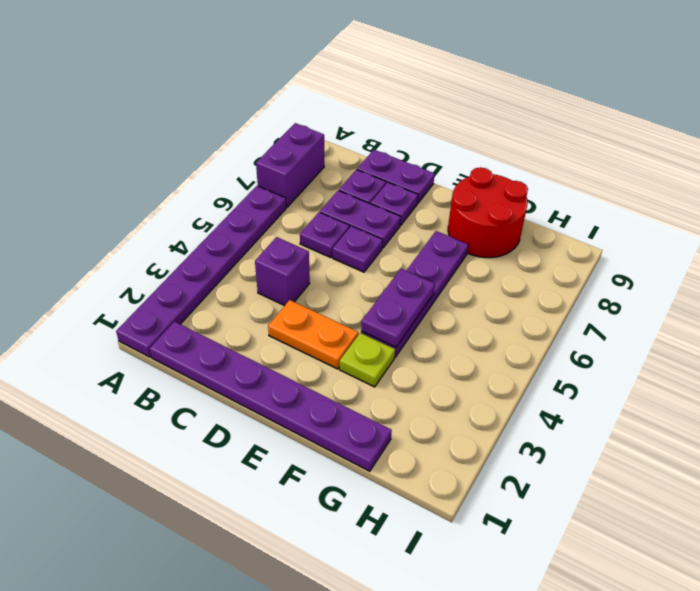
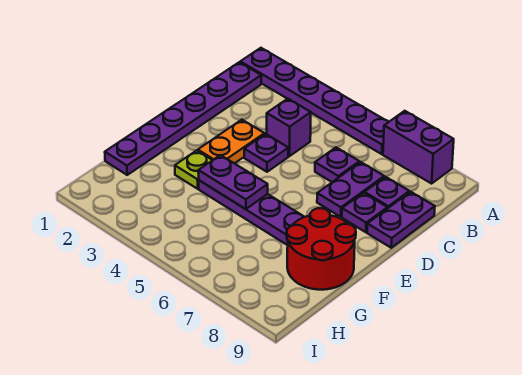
purple 1x1 plate [333,226,383,272] -> purple 1x1 plate moved to [244,134,288,172]

